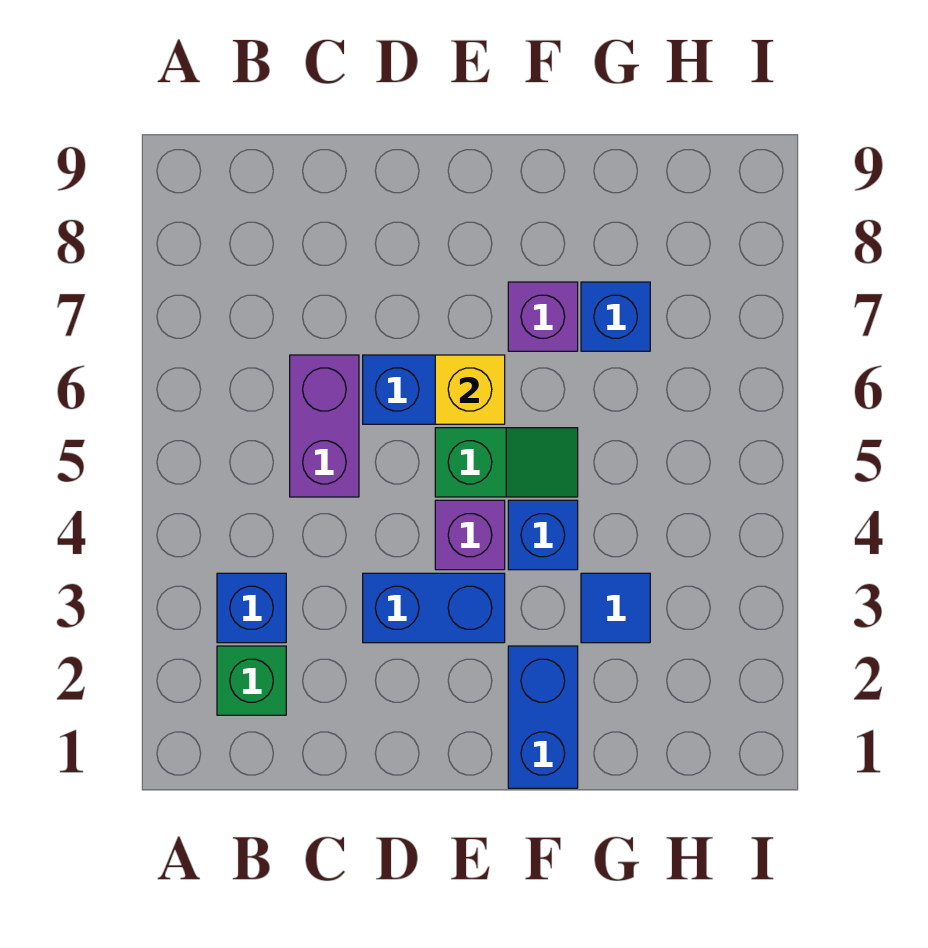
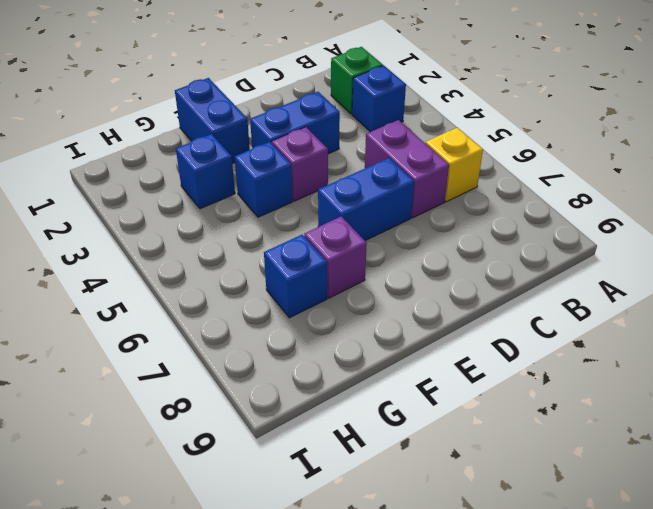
green 1x2 slope [435,428,578,497] -> none
yellow 1x1 brick [435,355,505,424] -> yellow 1x1 brick moved to [425,128,483,202]
blue 1x1 tile [581,573,650,643] -> blue 1x1 brick [176,134,235,209]

